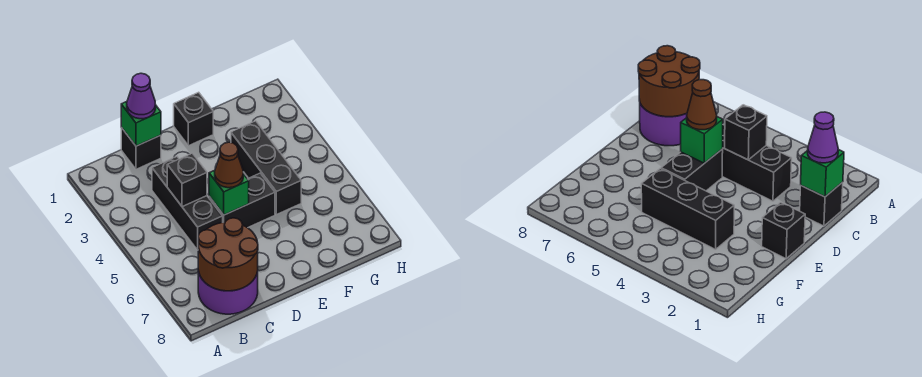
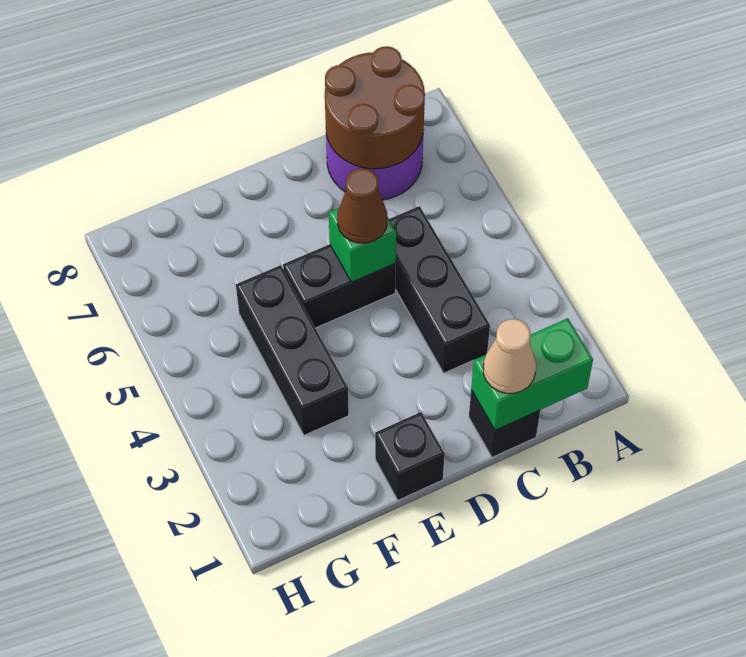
green 1x1 brick [121,102,161,146] -> green 1x2 brick [471,318,593,430]
purple 1x1 cone [127,73,156,119] -> tan 1x1 cone [483,319,536,393]
black 1x1 brick [167,153,207,207] -> none

